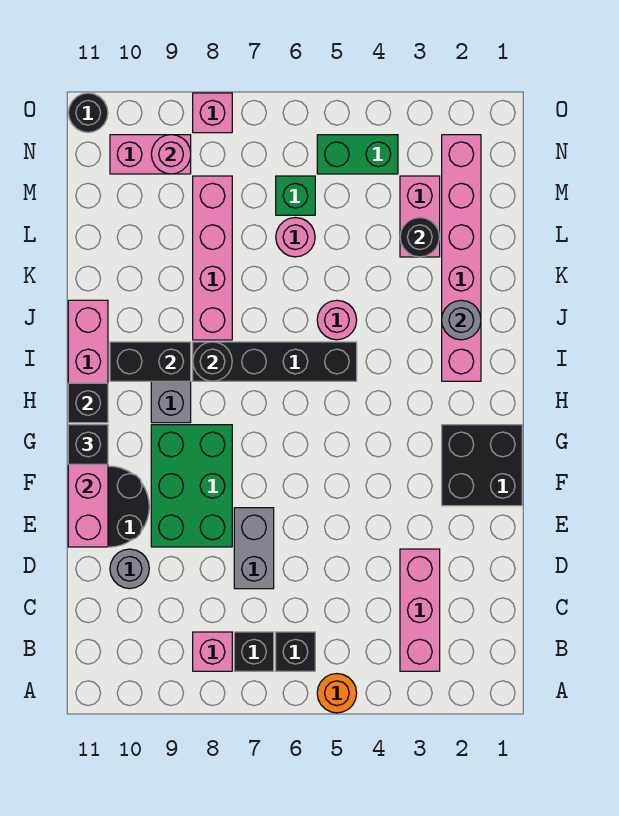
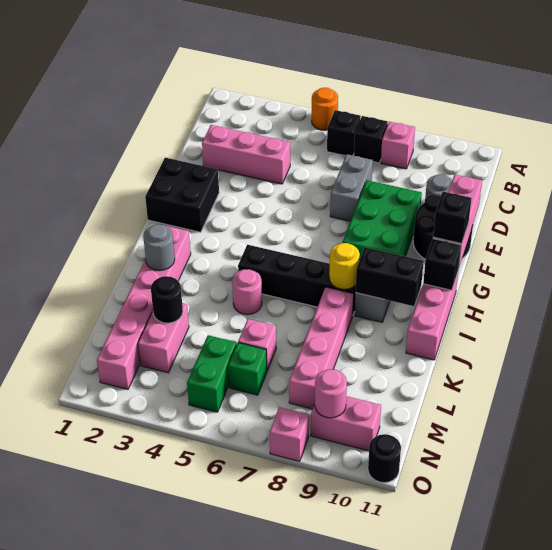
pink 1x3 brick [400,549,440,671] -> pink 1x3 brick turned to [202,125,290,184]
black 1x1 round brick [193,342,232,381] -> yellow 1x1 round brick [329,243,360,289]
pink 1x1 round brick [276,218,315,257] -> pink 1x1 brick [238,319,276,370]
green 1x2 brick [317,135,398,174] -> green 1x2 brick turned to [187,335,236,412]

